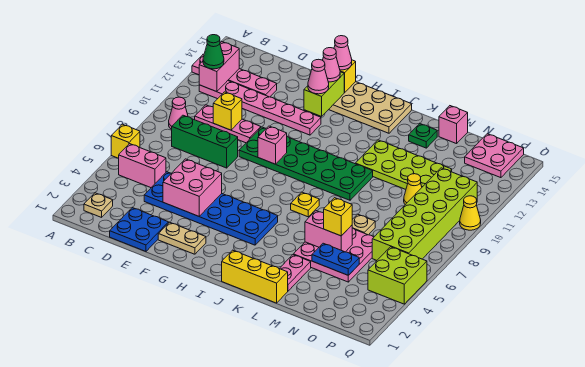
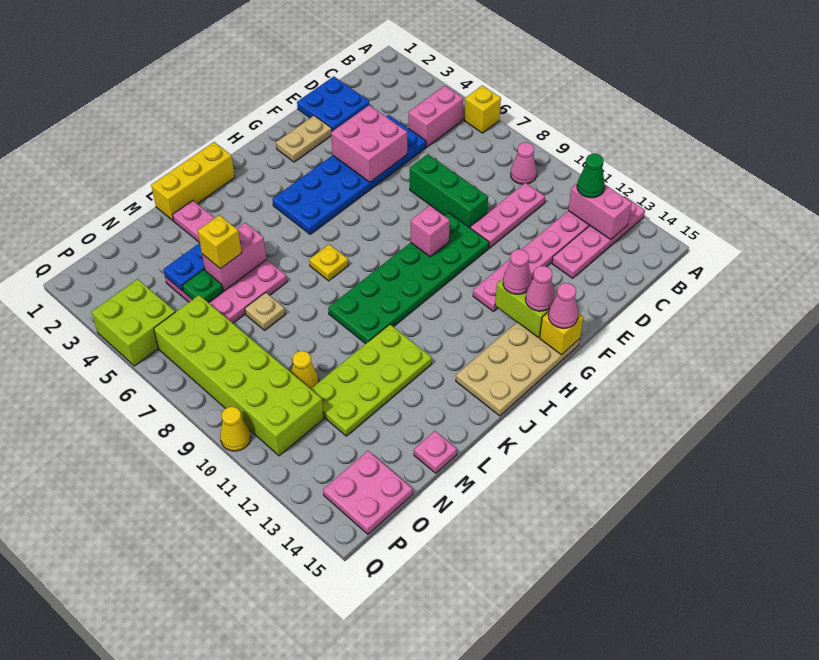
tan 1x1 plate [84,193,113,217] -> none
green 1x3 brick [172,115,238,168] -> green 1x3 brick turned to [410,154,488,228]
yellow 1x1 brick [213,92,242,130] -> none
green 1x1 plate [409,124,437,148] -> green 1x1 plate moved to [182,270,223,303]
pink 1x1 brick [439,106,468,144] -> pink 1x1 plate [414,431,457,473]

